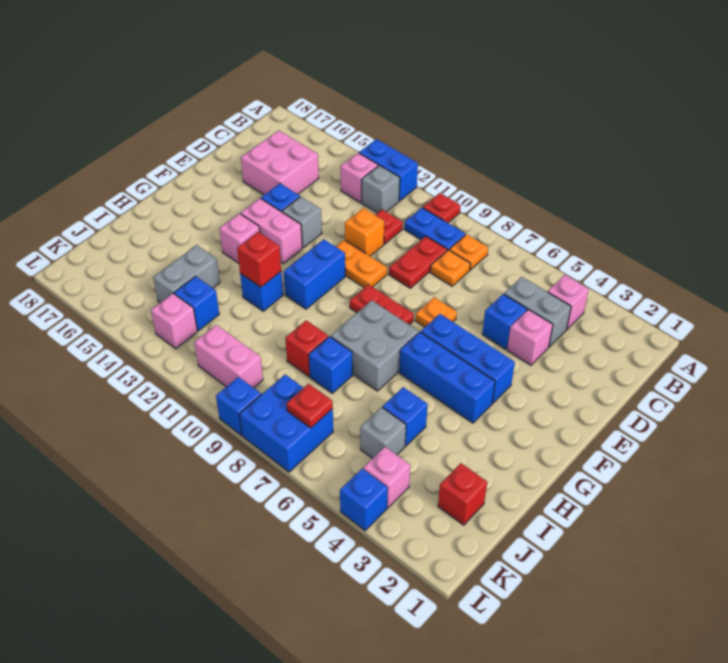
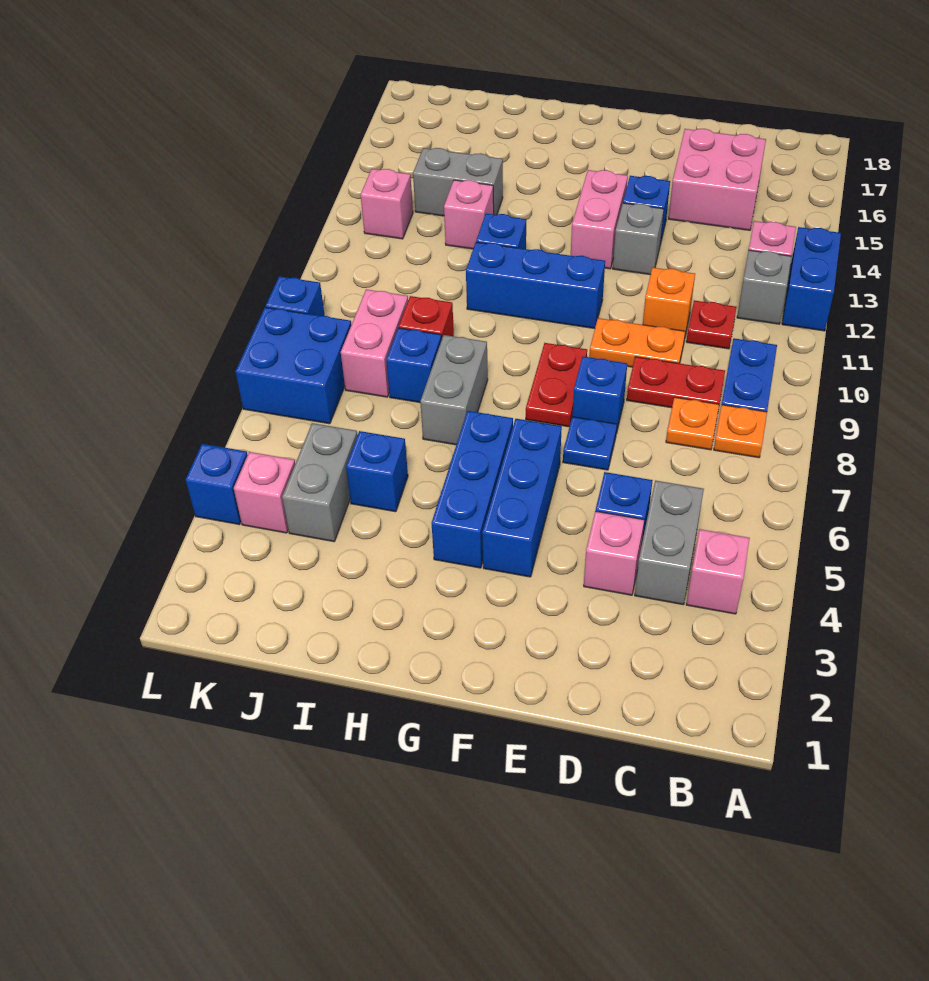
red 1x1 plate [423,193,461,223] -> none
orange 1x1 plate [415,297,457,327] -> blue 1x1 plate [563,417,617,470]
orange 1x2 plate [336,240,387,288] -> orange 1x2 plate turned to [589,318,685,367]
blue 1x2 brick [283,239,345,309] -> blue 1x3 brick [466,242,605,329]
grey 2x2 brick [331,300,419,391] -> grey 1x2 brick [420,335,488,445]
pink 1x1 brick [219,213,260,263] -> pink 1x1 brick moved to [444,180,494,249]
red 1x1 brick [237,232,281,287] -> none
red 1x1 brick [438,463,487,525] -> none
grey 1x1 brick [360,407,406,459] -> grey 1x2 brick [282,423,358,542]
blue 1x1 brick [174,276,219,331] -> blue 1x1 brick moved to [572,356,627,433]
red 1x1 plate [287,384,333,428] -> none
pink 1x2 brick [194,325,263,388] -> pink 1x2 brick moved to [341,289,408,397]

